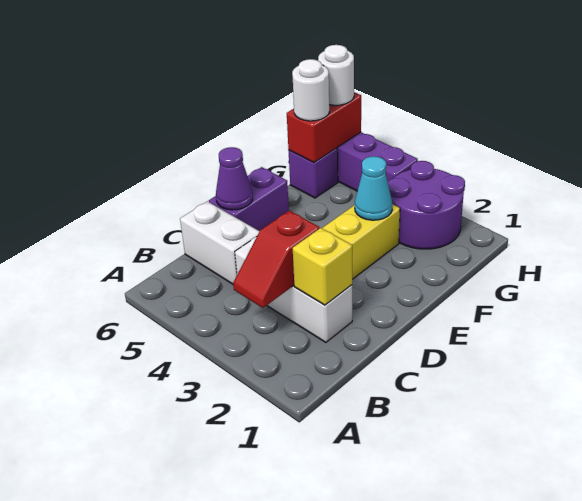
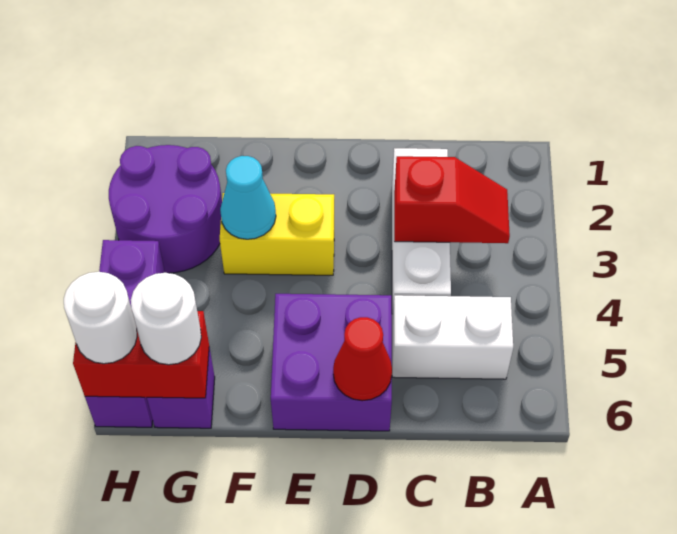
yellow 1x1 brick [293,228,352,305] -> none
white 1x2 brick [180,201,260,284] -> white 1x2 brick turned to [392,295,513,379]
purple 1x2 brick [209,167,289,231] -> purple 2x2 brick [271,294,392,431]
purple 1x1 cone [216,147,253,210] -> red 1x1 cone [333,317,392,401]

